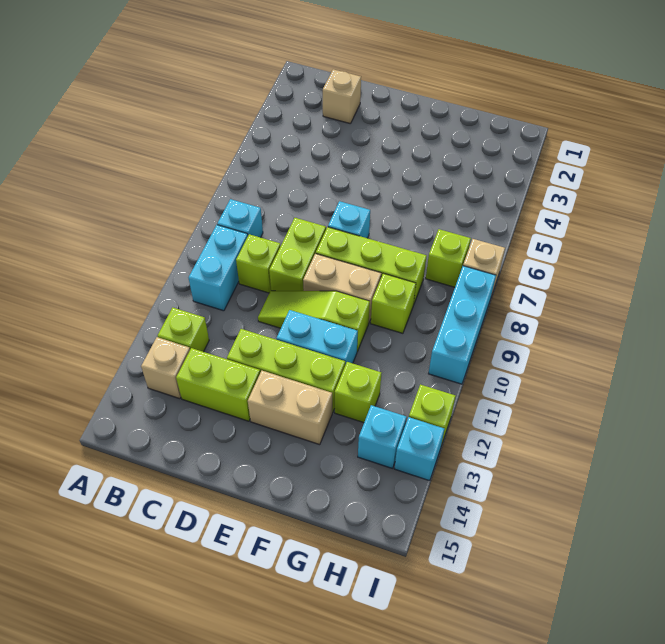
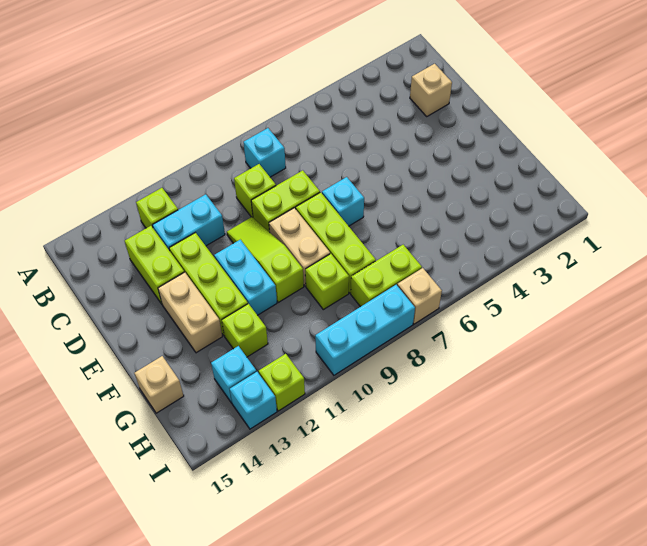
cyan 1x2 brick [189,225,248,311] -> cyan 1x2 brick moved to [153,194,225,251]
tan 1x1 brick [141,337,190,399] -> tan 1x1 brick moved to [135,356,184,413]
lime 1x1 brick [426,229,471,287] -> lime 1x2 brick [351,245,422,307]

